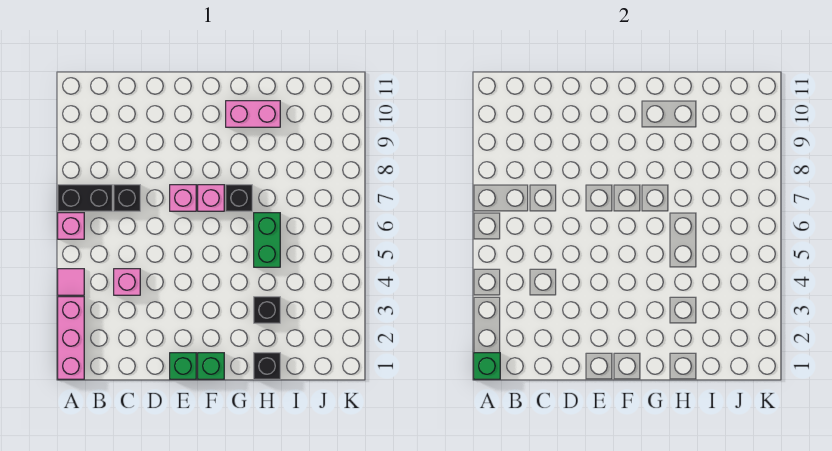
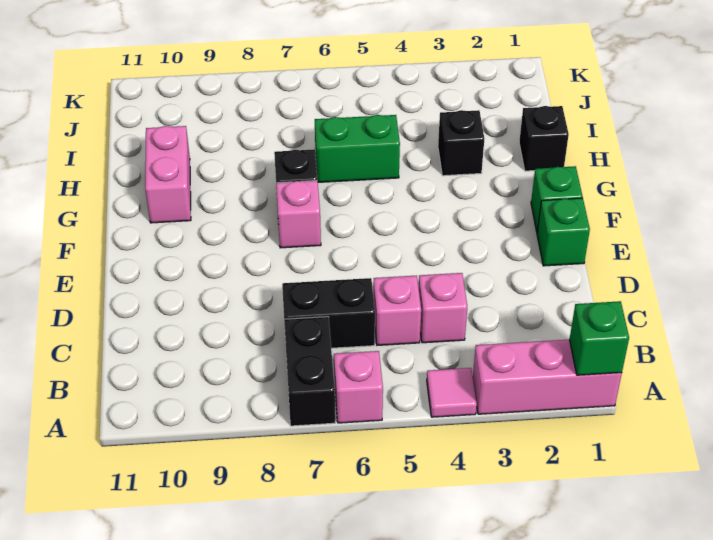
black 1x1 brick [114,185,140,211] -> black 1x2 brick [282,278,375,348]
pink 1x1 brick [170,185,196,211] -> pink 1x1 brick moved to [373,275,421,345]

